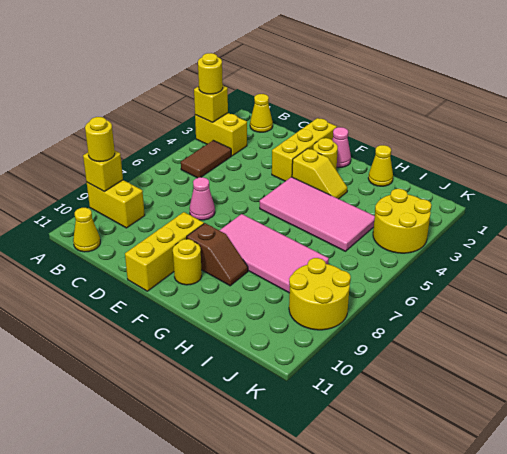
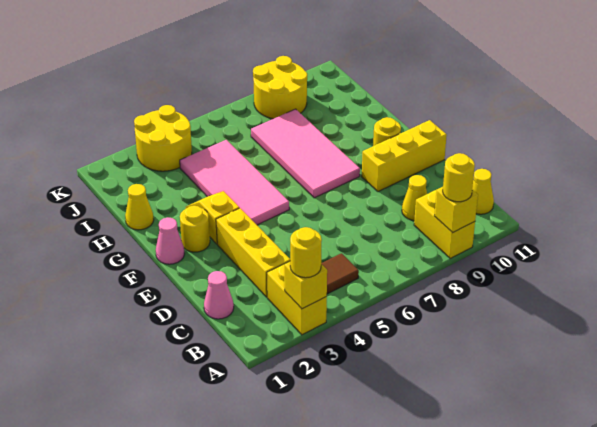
yellow 1x1 cone [250,94,273,132] -> yellow 1x1 cone moved to [402,175,427,220]
pink 1x1 cone [190,177,215,220] -> pink 1x1 cone moved to [204,271,234,319]
yellow 1x3 brick [272,118,337,181] -> yellow 1x3 brick turned to [216,208,290,297]
brown 1x2 slope [187,223,248,286] -> none

